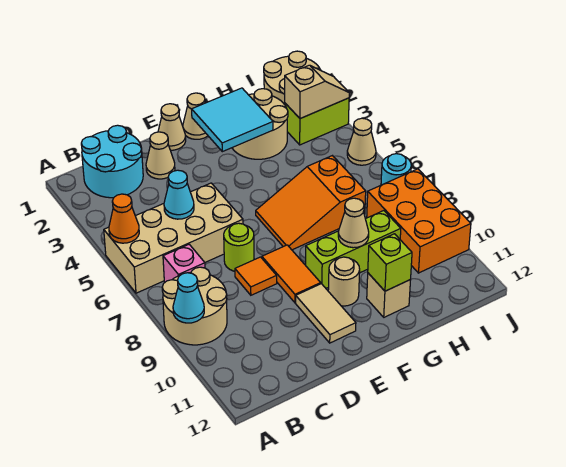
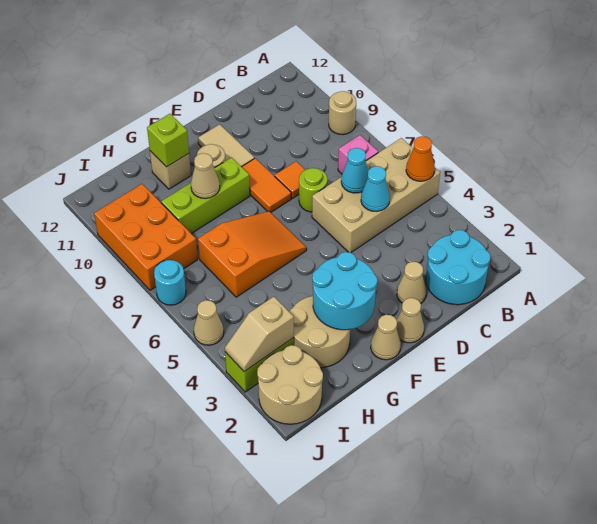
tan 2x2 round brick [162,267,227,345] -> tan 1x1 round brick [329,91,356,135]
cyan 1x1 cone [173,273,204,323] -> cyan 1x1 cone moved to [341,148,368,193]
cyan 2x2 tile [192,88,273,152] -> cyan 2x2 round brick [312,252,377,330]

